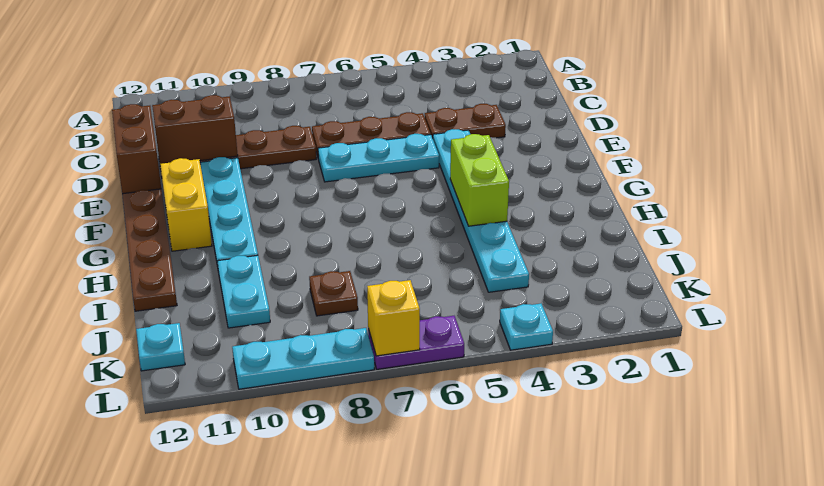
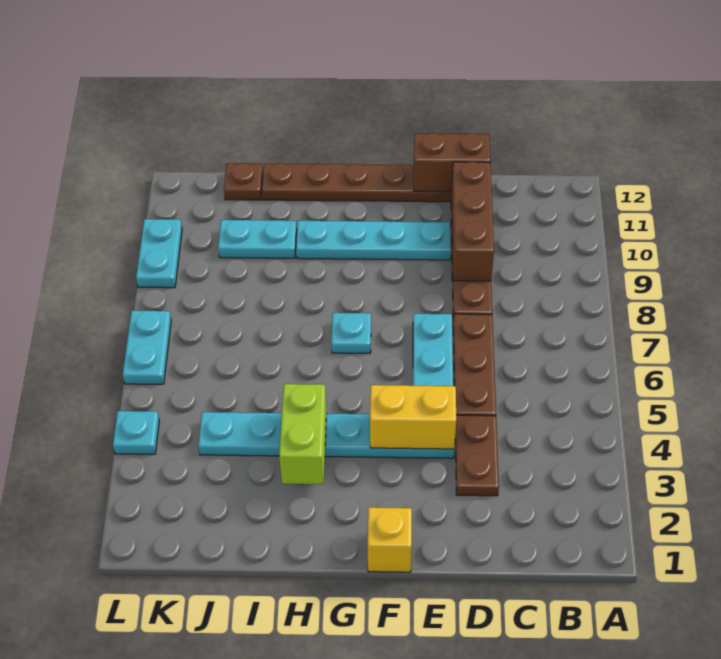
brown 1x2 brick [152,95,238,164] -> brown 1x3 brick [452,161,494,281]
yellow 1x2 brick [160,158,212,251] -> yellow 1x2 brick moved to [370,385,456,449]
lime 1x2 brick [450,134,509,226] -> lime 1x2 brick turned to [279,384,327,484]
brown 1x1 plate [309,271,358,316] -> brown 1x1 plate moved to [224,163,263,200]
cyan 1x1 plate [136,323,185,371] -> cyan 1x1 plate moved to [331,313,371,353]
purple 1x2 plate [368,316,464,369] -> cyan 1x2 plate [123,311,171,384]
yellow 1x1 brick [367,280,420,356] -> yellow 1x1 brick moved to [368,507,412,572]
cyan 1x3 plate [232,328,374,389] -> cyan 1x2 plate [136,219,182,288]

